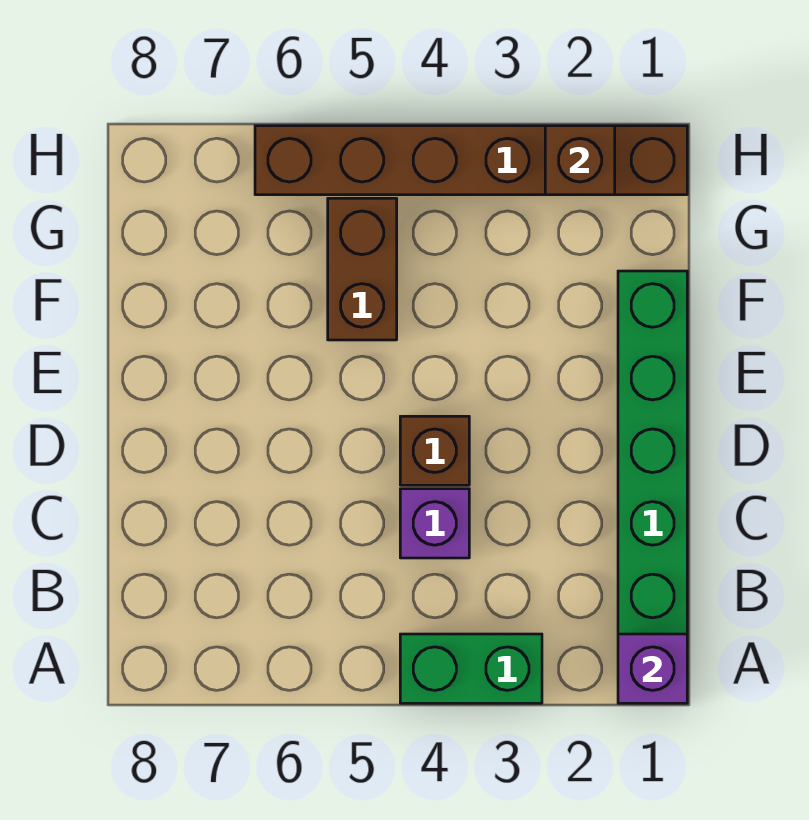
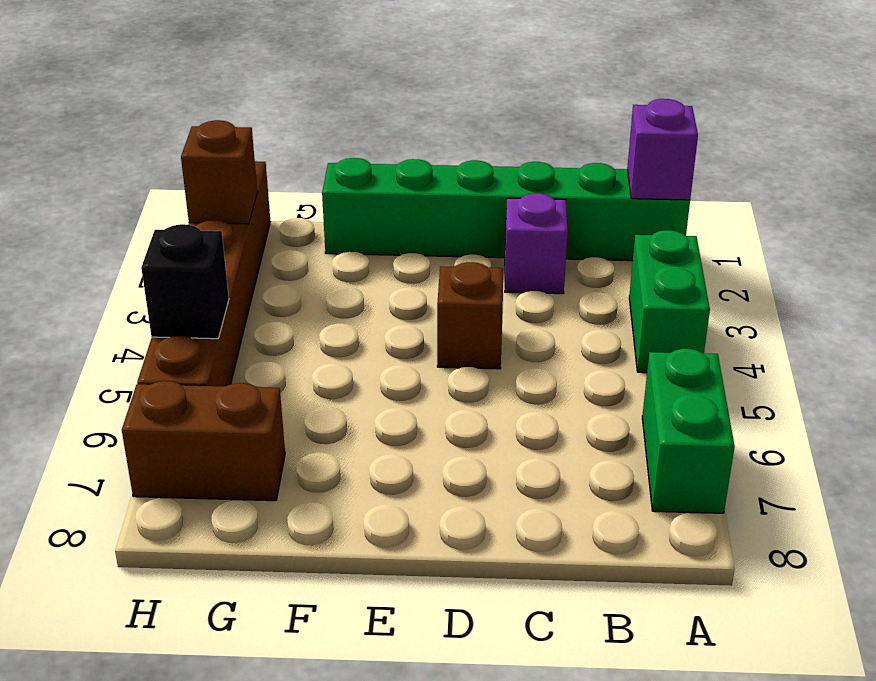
none -> green 1x2 brick [642,349,735,513]
purple 1x1 brick [400,489,469,558] -> purple 1x1 brick moved to [505,193,568,294]
brown 1x2 brick [328,198,397,340] -> brown 1x2 brick moved to [122,381,285,501]
none -> black 1x1 brick [141,224,229,339]

